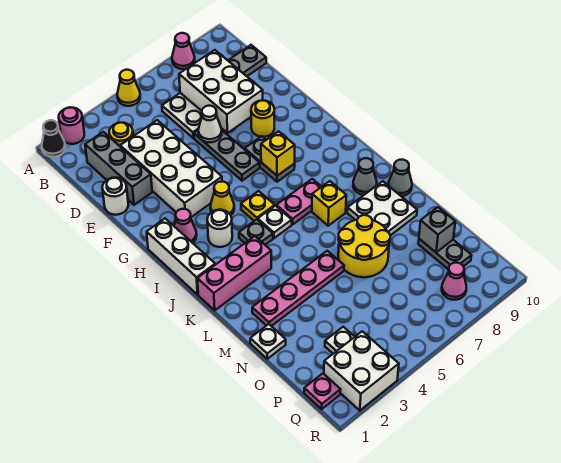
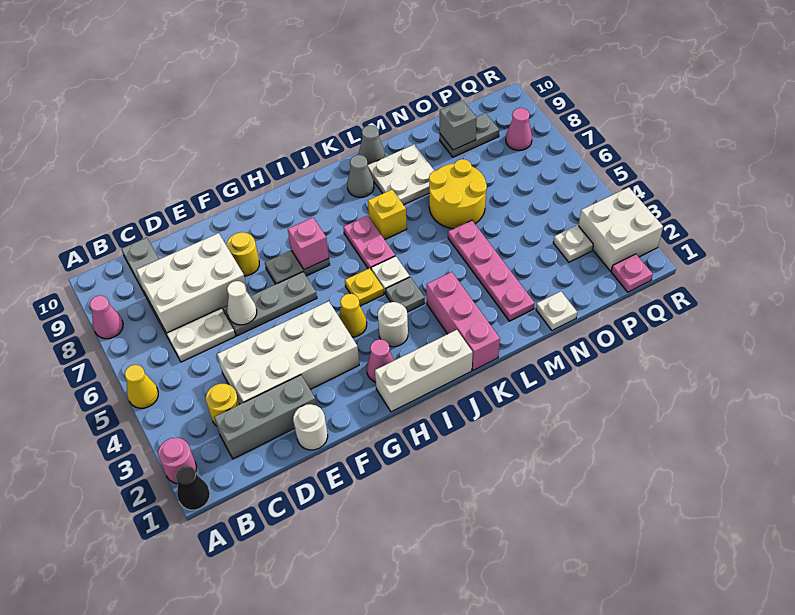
yellow 1x1 brick [261,131,295,176] -> pink 1x1 brick [288,218,329,270]

